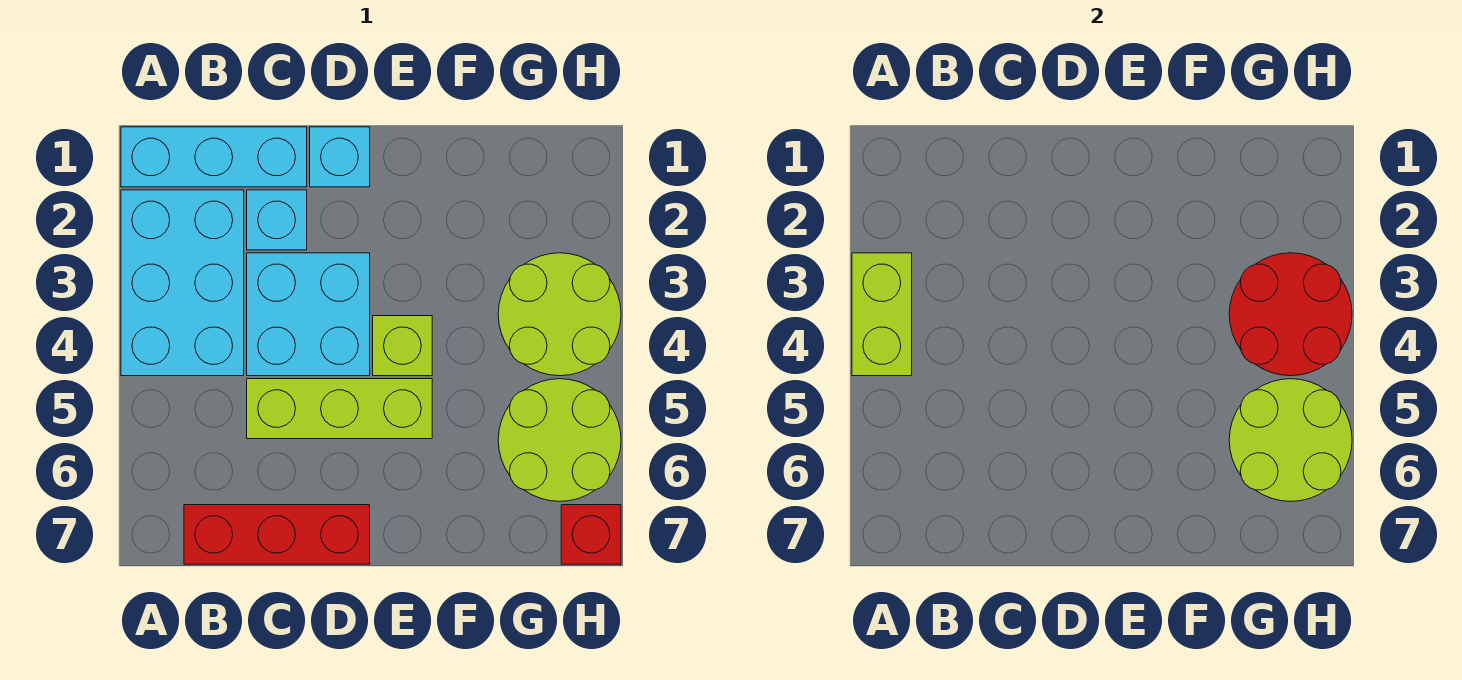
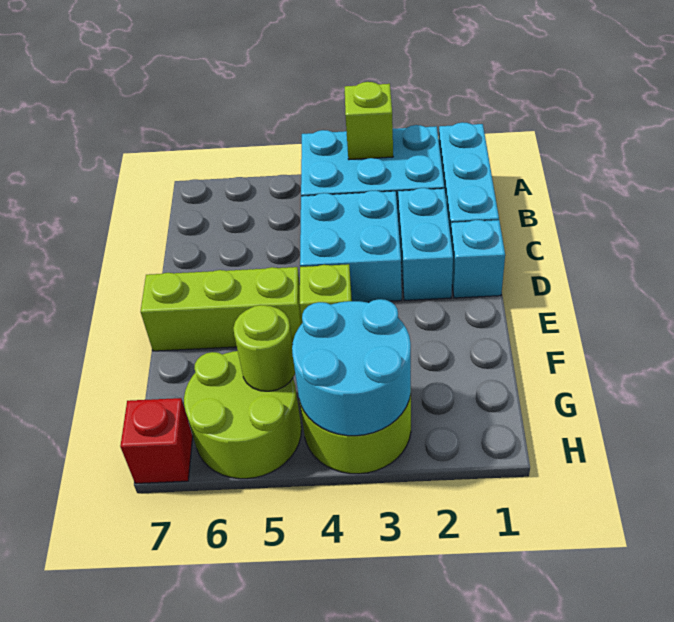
lime 1x2 brick [852,253,912,376] -> lime 1x1 brick [345,82,393,160]
red 1x3 brick [184,505,370,564] -> none
cyan 1x1 brick [247,190,307,250] -> cyan 1x2 brick [398,188,453,300]
lime 1x3 brick [247,379,432,439] -> lime 1x3 brick turned to [141,267,302,351]
red 2x2 round brick [1229,253,1352,376] -> cyan 2x2 round brick [292,299,411,436]
lime 2x2 round brick [1229,379,1352,501] -> lime 1x1 round brick [233,305,295,391]

